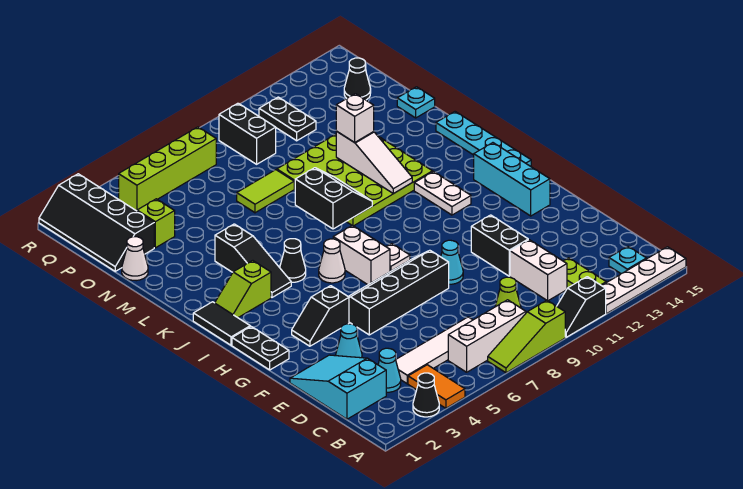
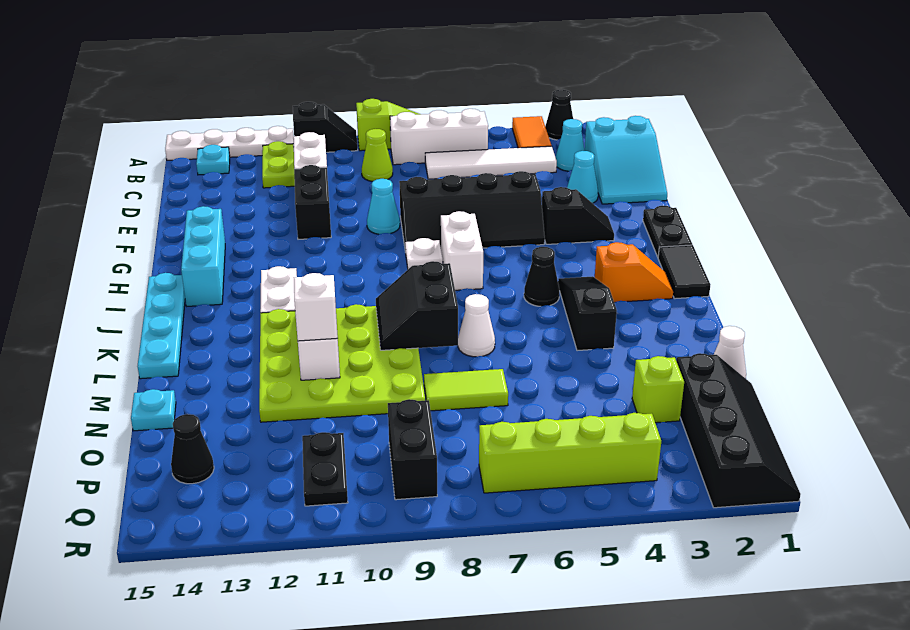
white 1x1 cone [319,239,345,283] -> white 1x1 cone moved to [458,294,495,357]
lime 1x2 slope [215,261,271,318] -> orange 1x2 slope [595,242,673,302]

